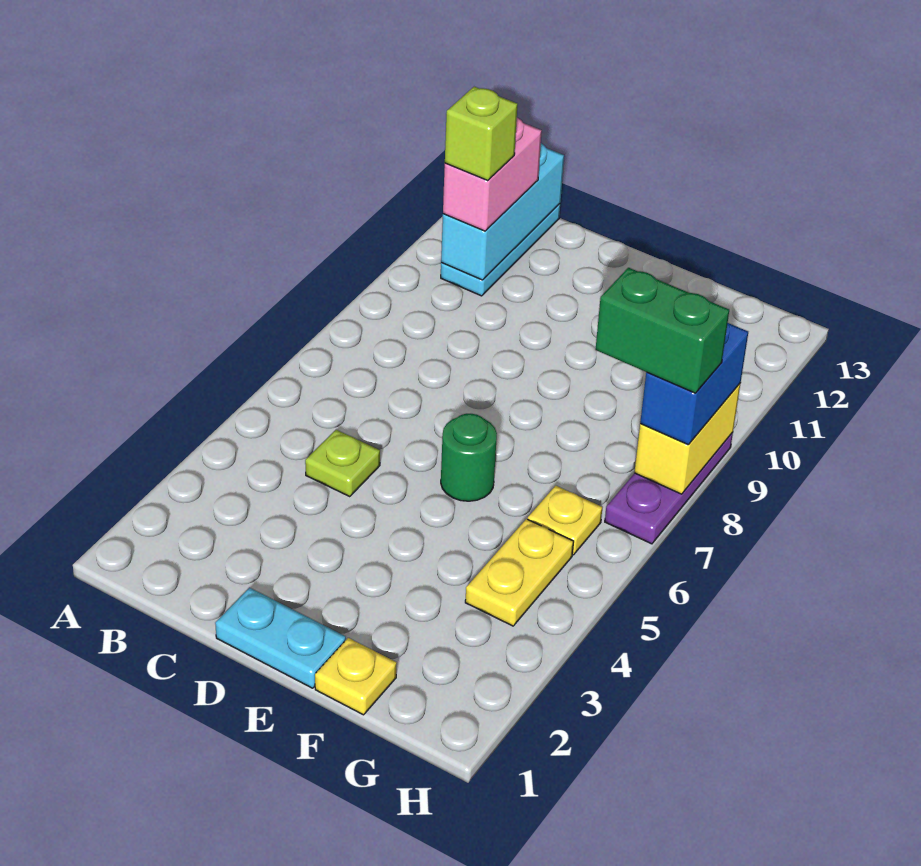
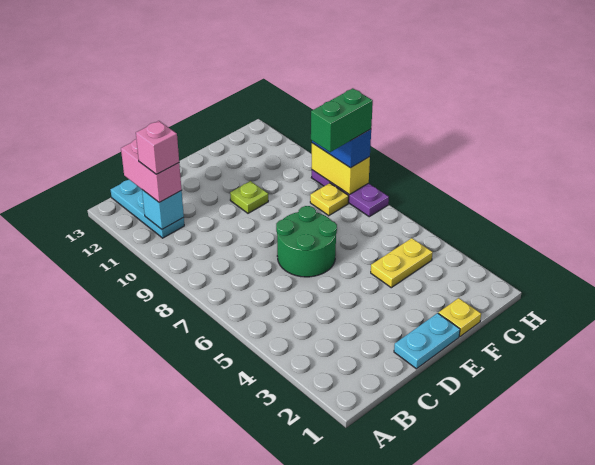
cyan 1x3 brick [441,143,564,280] -> cyan 1x1 brick [142,190,184,229]
lime 1x1 brick [445,87,518,180] -> pink 1x1 brick [136,121,179,174]
lime 1x1 plate [305,430,380,497] -> lime 1x1 plate moved to [230,181,268,213]
green 1x1 round brick [441,414,497,501] -> green 2x2 round brick [276,206,337,277]
yellow 1x2 plate [465,519,574,626] -> yellow 1x2 plate turned to [371,238,433,288]
yellow 1x1 plate [528,486,603,555] -> yellow 1x1 plate moved to [310,183,349,216]

